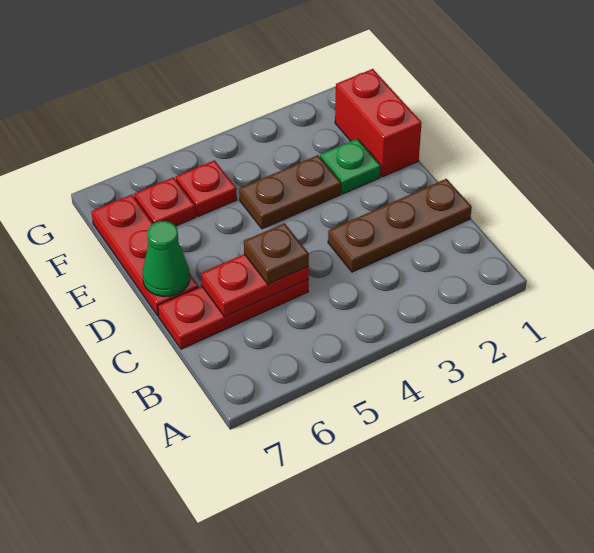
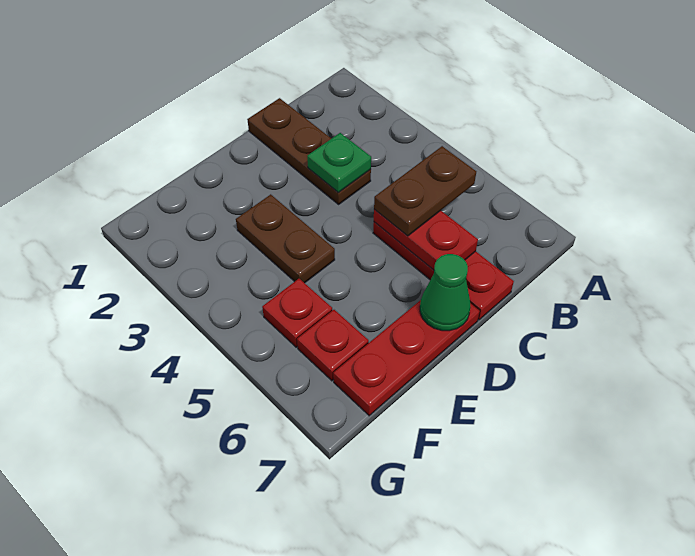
brown 1x1 plate [244,223,309,284] -> brown 1x2 plate [374,146,476,236]
red 1x2 brick [335,69,422,177] -> none
green 1x1 plate [320,139,381,194] -> green 1x1 plate moved to [307,133,371,193]

